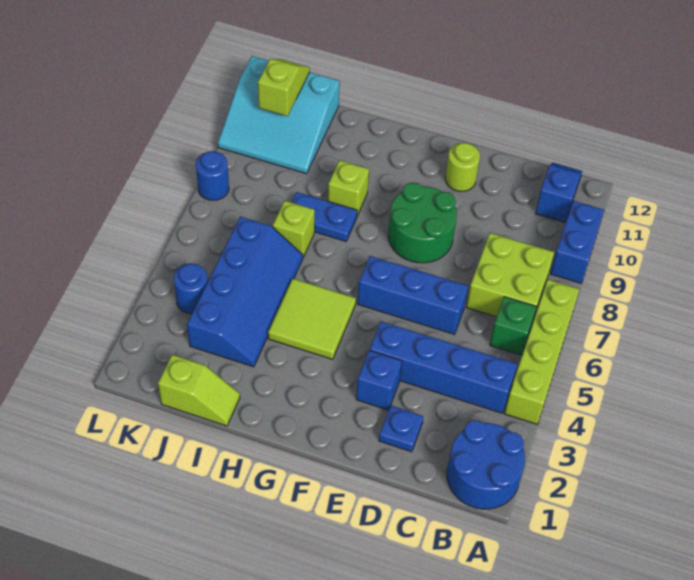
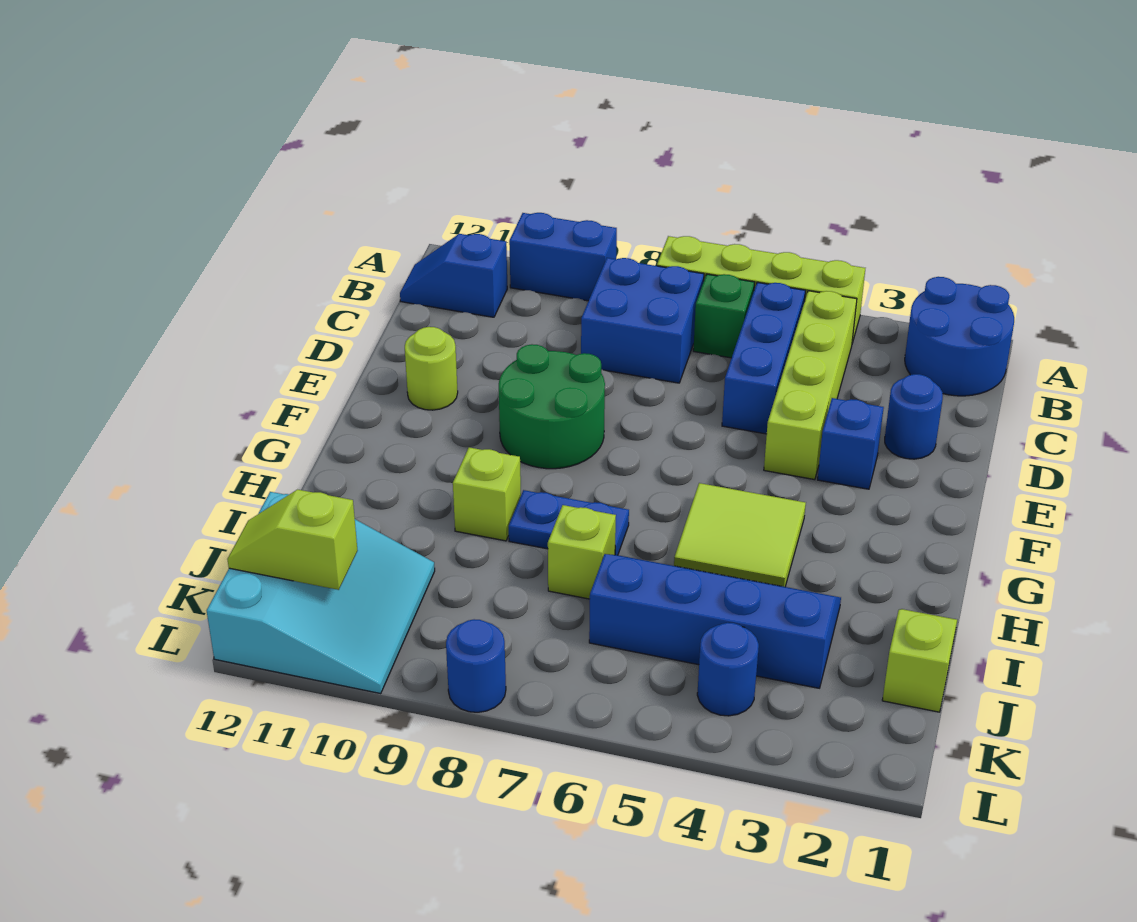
blue 1x4 brick [370,322,517,413] -> lime 1x4 brick [764,291,857,480]
lime 2x2 brick [467,233,554,323] -> blue 2x2 brick [581,258,704,383]
blue 1x1 plate [379,406,423,452] -> blue 1x1 round brick [885,374,943,459]
blue 1x3 brick [358,256,468,334] -> blue 1x3 brick moved to [722,282,805,434]
blue 1x2 plate [291,192,357,241] -> blue 1x2 plate turned to [509,490,629,555]

